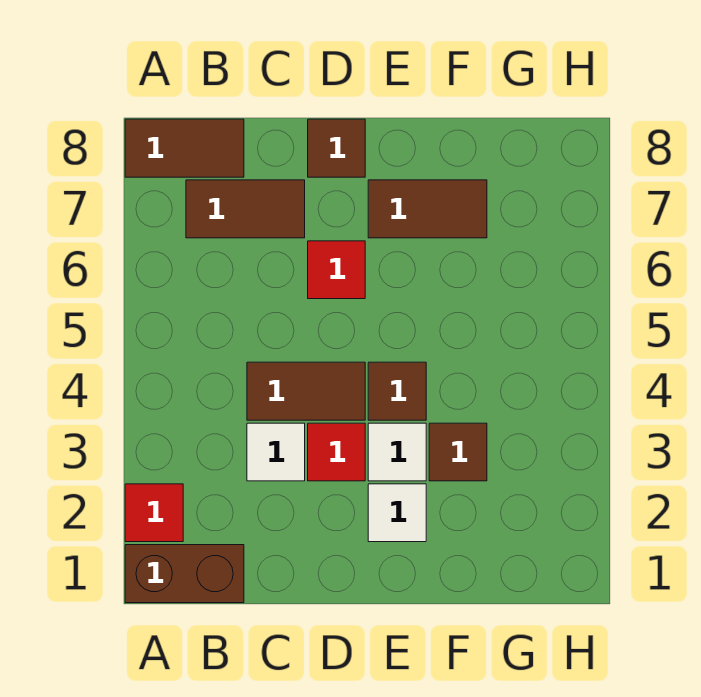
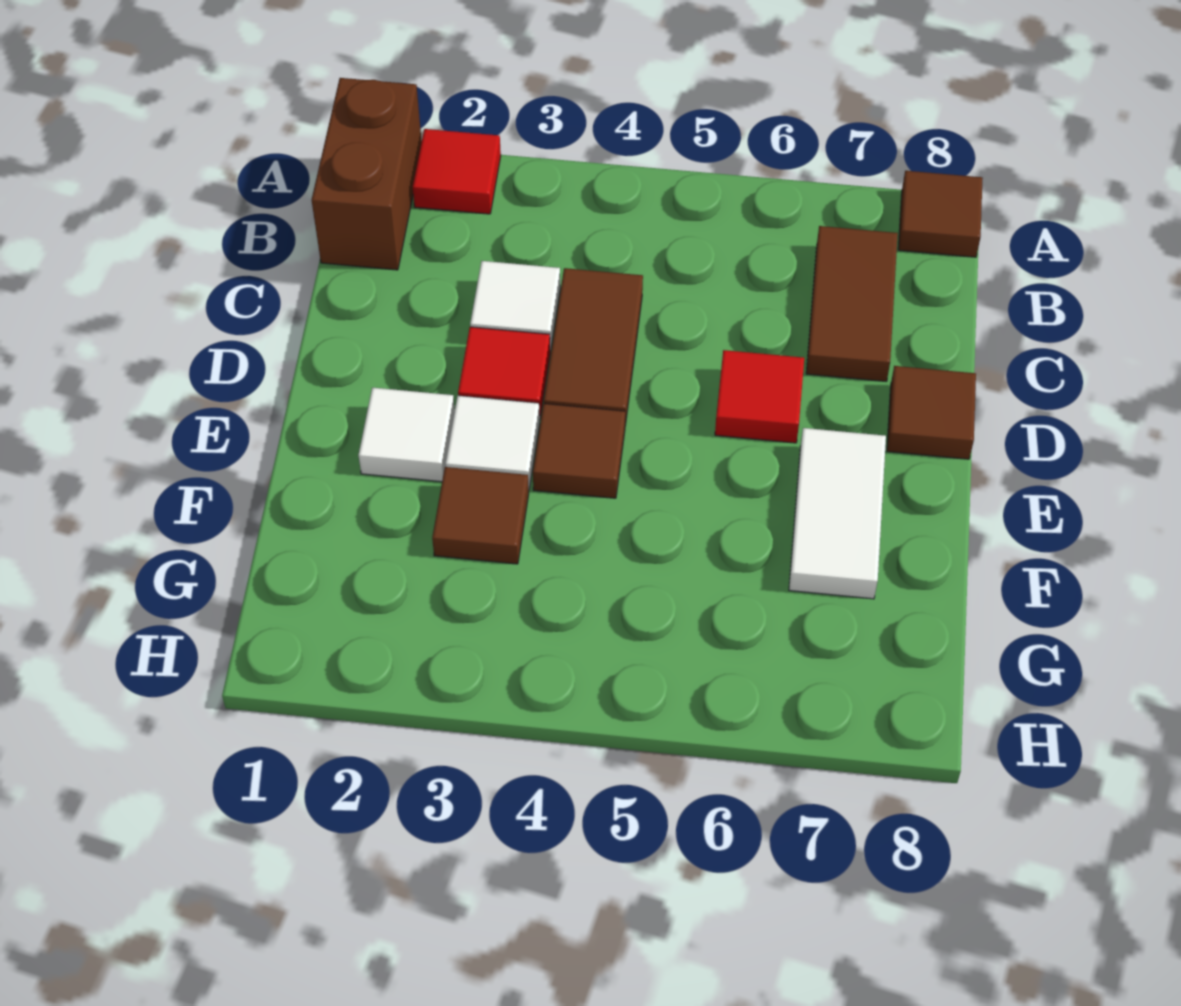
brown 1x2 tile [125,119,244,177] -> brown 1x1 tile [898,171,983,257]
brown 1x2 tile [368,180,487,238] -> white 1x2 tile [789,428,886,599]

